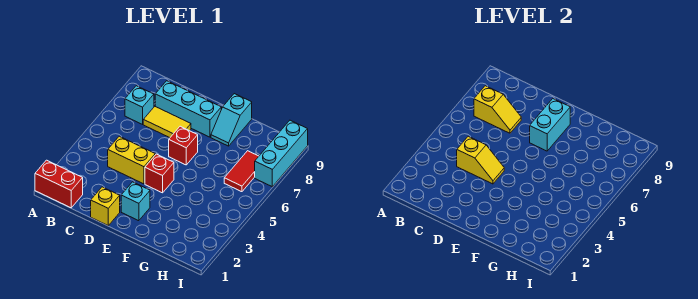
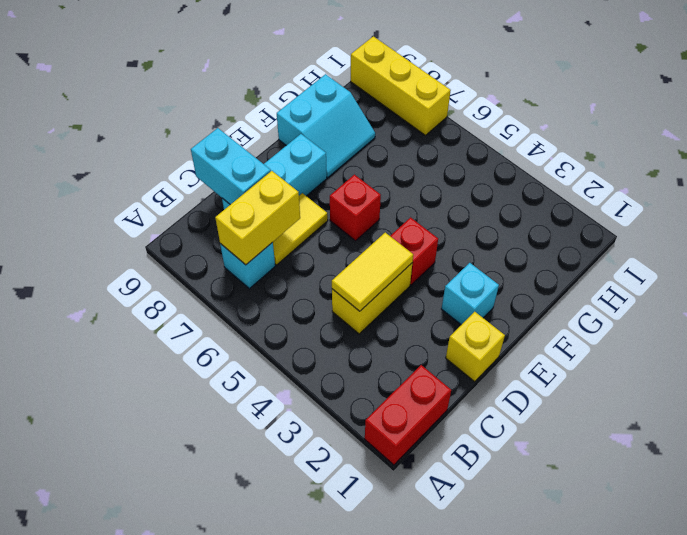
yellow 1x2 slope [474,86,521,133] -> yellow 1x2 brick [215,171,300,265]
yellow 1x2 slope [457,136,504,184] -> yellow 1x2 tile [332,233,413,311]
cyan 1x2 brick [530,99,570,151] -> cyan 1x2 brick moved to [191,128,271,205]
cyan 1x2 slope [211,94,252,146] -> cyan 2x2 slope [277,74,375,177]
red 1x2 tile [224,151,259,192] -> none
cyan 1x3 brick [255,120,308,187] -> yellow 1x3 brick [351,36,451,135]

